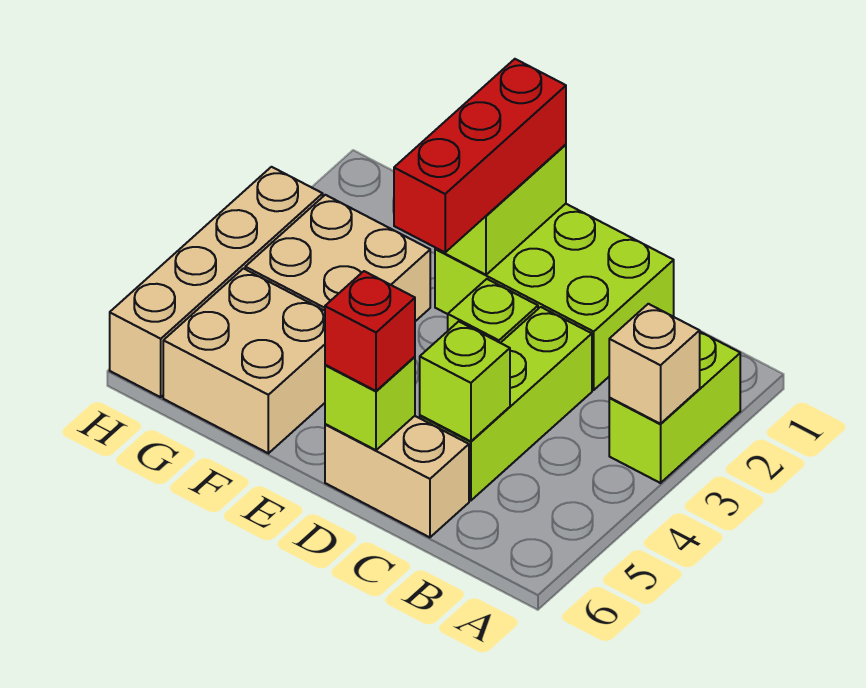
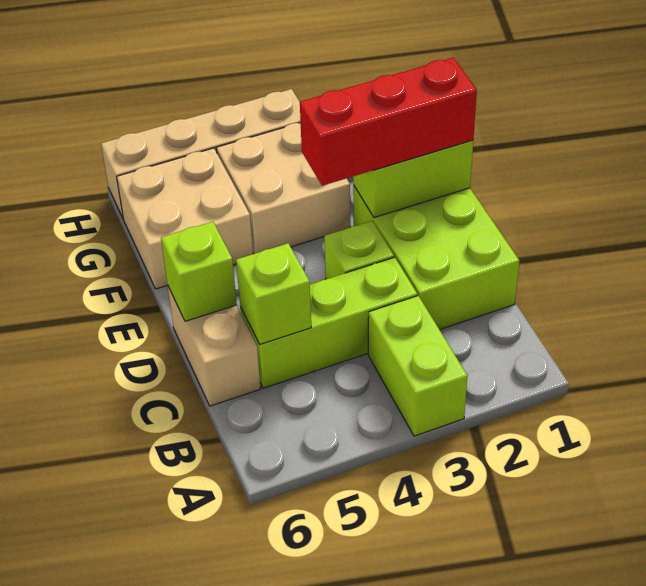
lime 1x2 brick [609,332,740,483] -> lime 1x2 brick turned to [368,296,467,436]
tan 1x1 brick [609,304,700,424] -> none
red 1x1 brick [325,271,415,391] -> none

